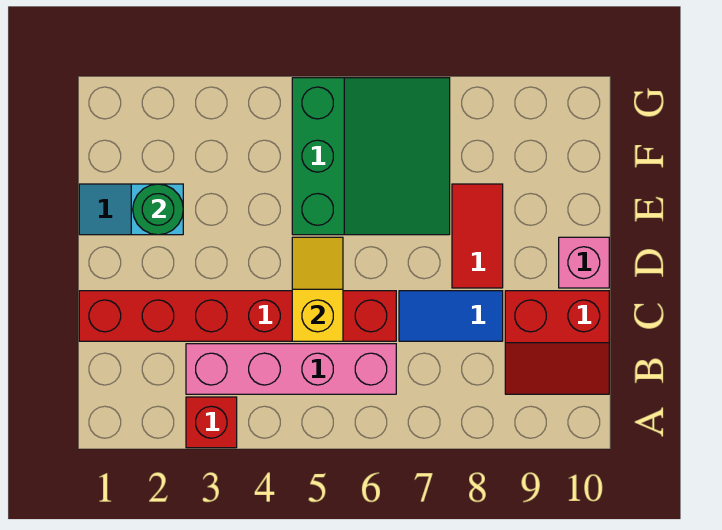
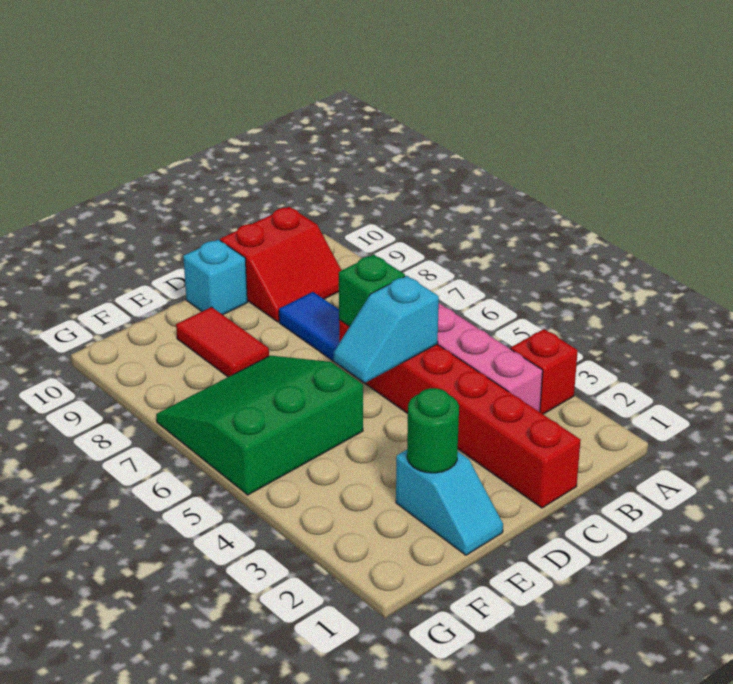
red 2x2 slope [505,291,609,394] -> red 2x2 slope turned to [220,207,341,322]
yellow 1x2 slope [292,237,343,341] -> cyan 1x2 slope [334,276,439,383]
none -> green 1x1 brick [339,255,405,326]
red 1x2 tile [452,184,503,288] -> red 1x2 tile turned to [176,307,269,377]
pink 1x1 brick [559,237,609,288] -> cyan 1x1 brick [183,239,247,315]

